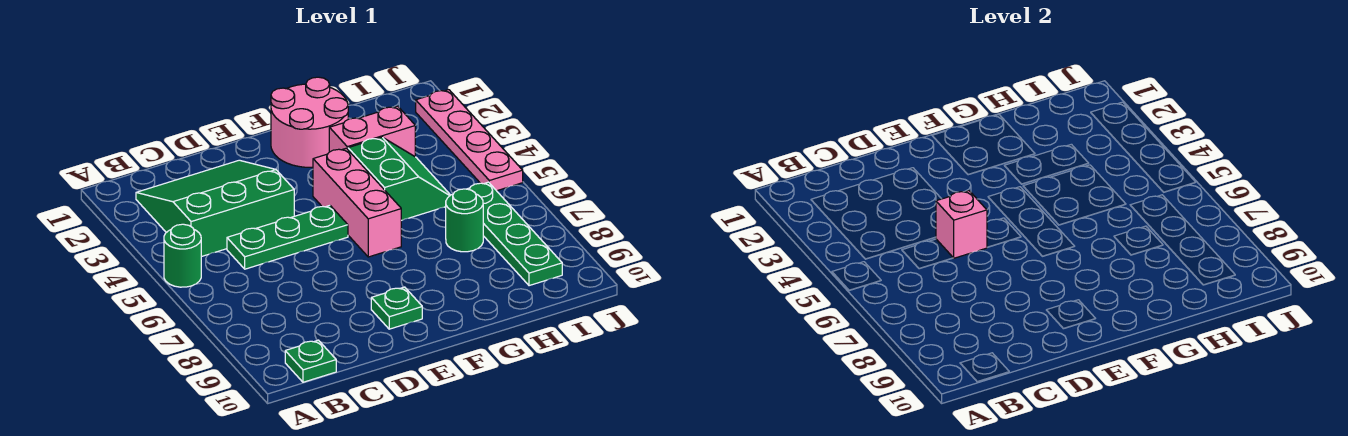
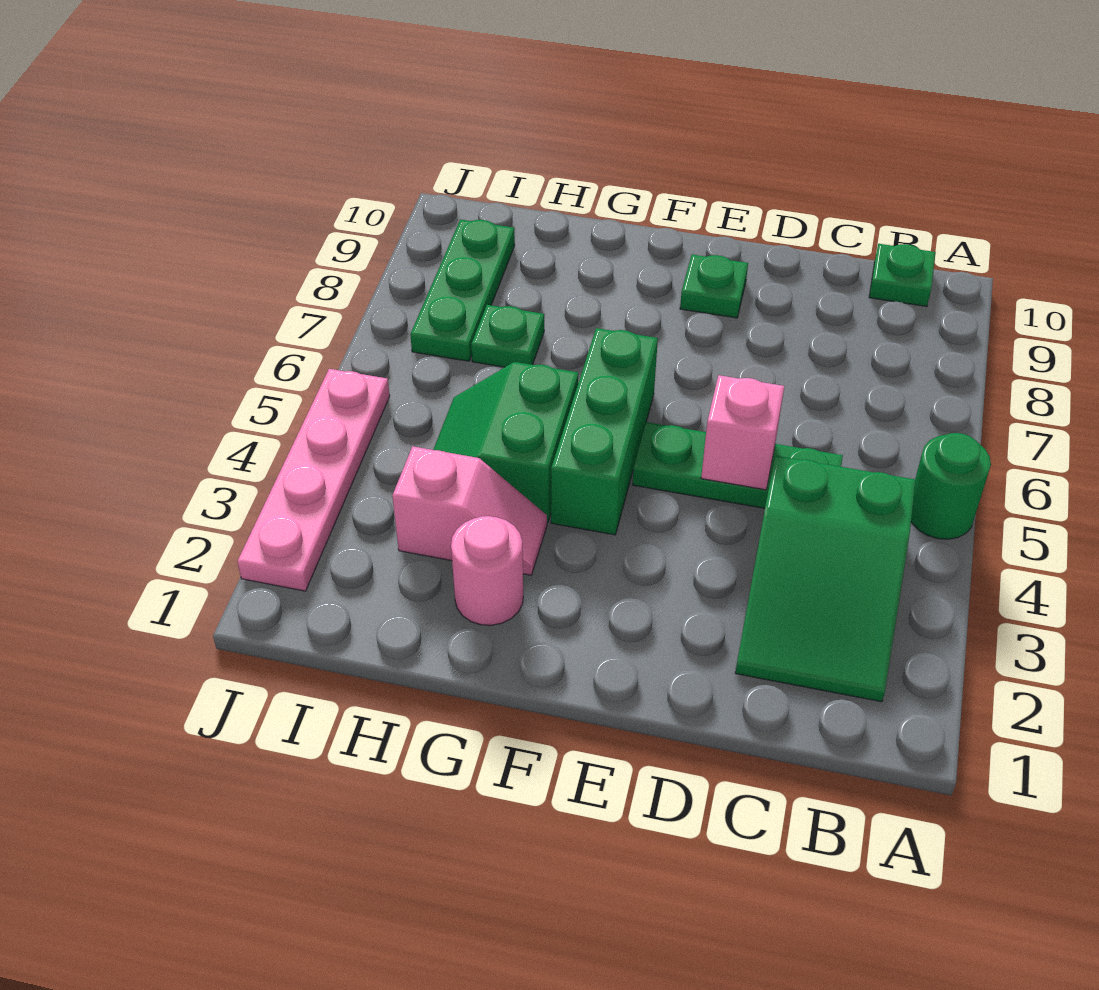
green 3x3 slope [136,160,294,257] -> green 2x3 slope [735,456,916,702]
pink 2x2 round brick [271,77,348,167] -> pink 1x1 round brick [451,516,523,625]
pink 1x3 brick [313,148,402,257] -> green 1x3 brick [551,328,658,535]
pink 1x2 brick [329,106,415,156] -> pink 1x2 slope [392,446,547,575]
green 1x1 round brick [446,189,483,252] -> green 1x1 plate [471,305,544,367]
green 1x4 plate [468,182,562,286] -> green 1x3 plate [410,220,515,361]

